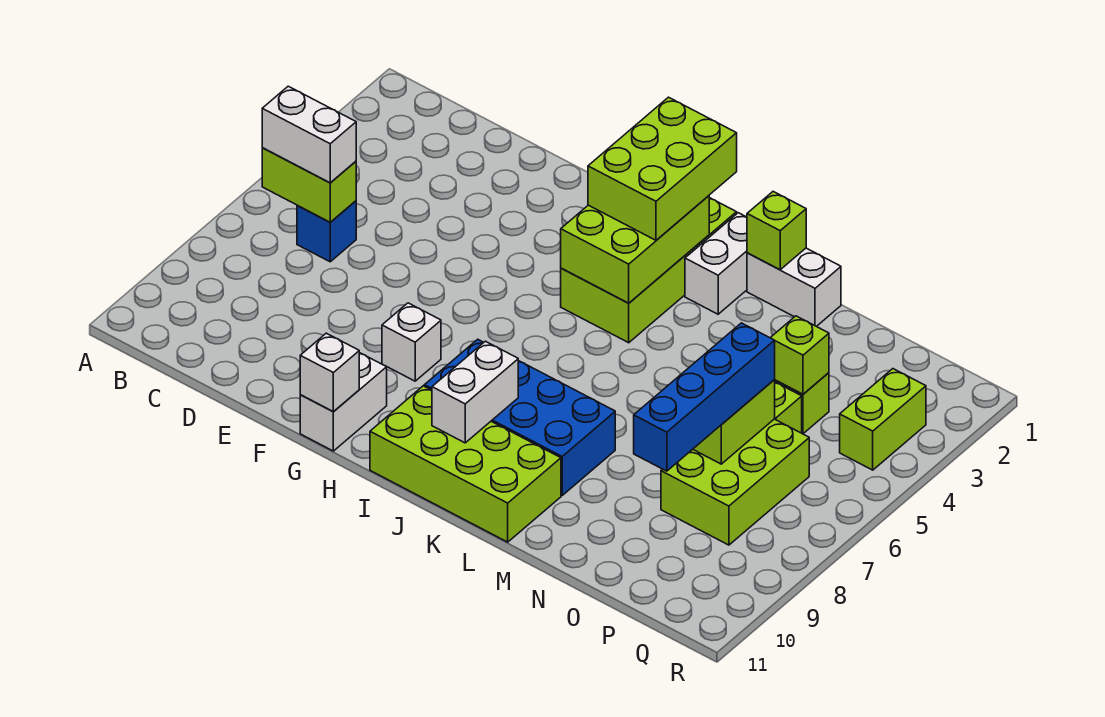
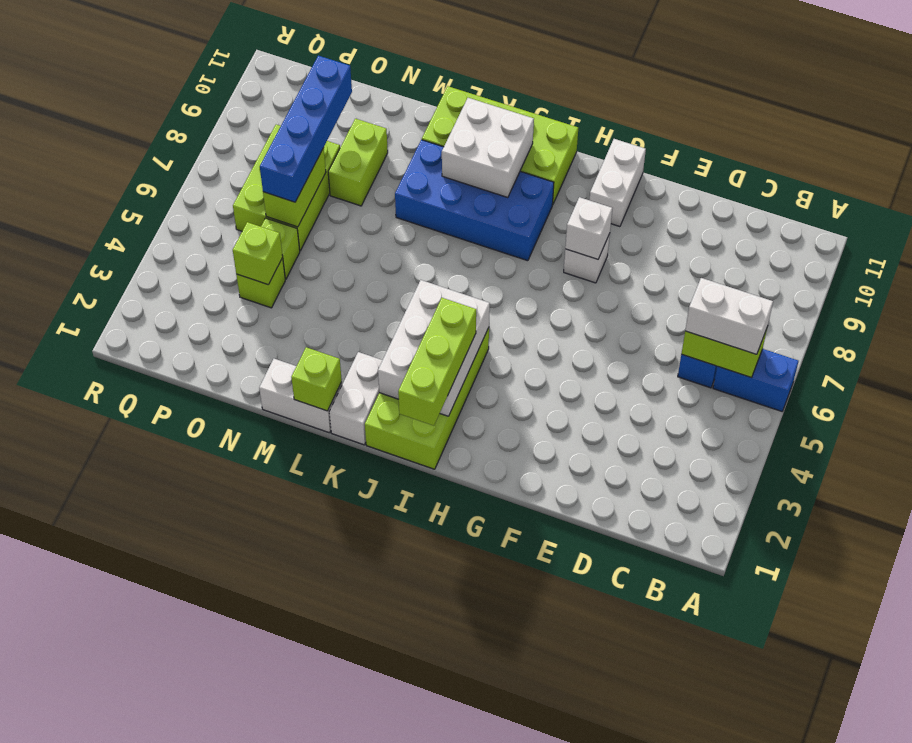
none -> blue 1x2 brick [713,349,798,411]
white 1x1 brick [300,333,359,411] -> white 1x1 brick moved to [565,197,612,259]
lime 2x3 brick [588,97,737,240] -> lime 1x3 brick [398,298,476,426]
lime 2x3 brick [561,196,709,303] -> white 2x3 brick [378,280,490,416]
white 1x2 brick [432,341,518,443] -> white 2x2 brick [442,98,534,198]
lime 1x2 brick [840,369,926,470] -> lime 1x2 brick moved to [328,119,388,206]

